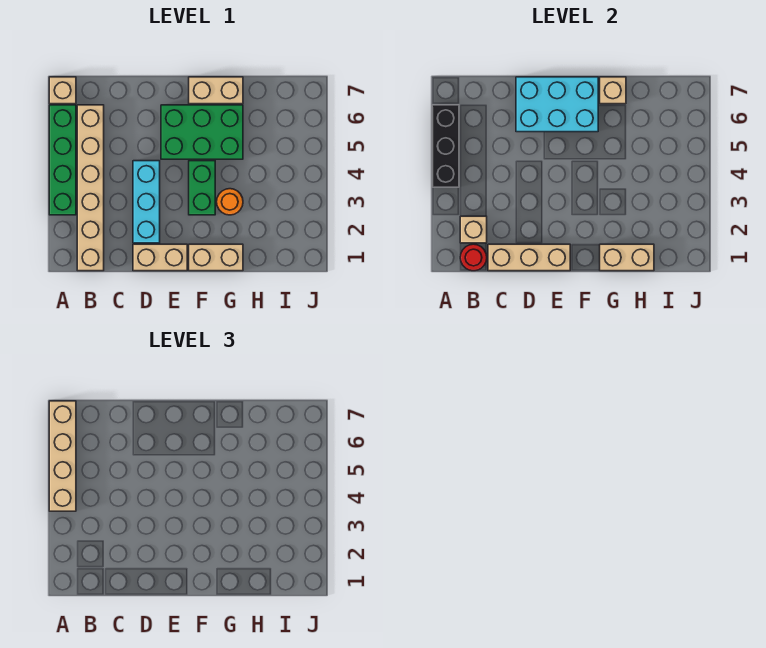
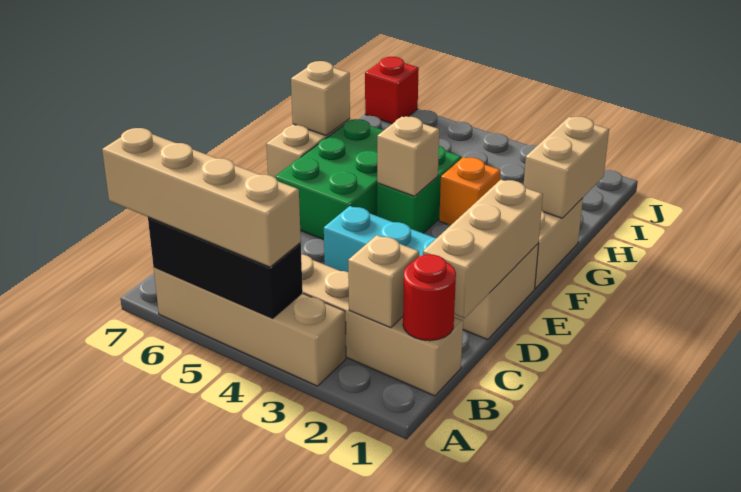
green 1x4 brick [49,105,76,215] -> tan 1x4 brick [154,267,346,386]
tan 1x1 brick [49,77,76,104] -> tan 1x1 brick moved to [377,117,439,196]
cyan 2x3 brick [516,77,598,132] -> none
green 1x2 brick [189,161,215,215] -> green 1x2 brick turned to [377,146,461,233]
orange 1x1 round brick [217,189,243,215] -> orange 1x1 brick [439,157,501,225]
none -> red 1x1 brick [365,57,419,124]

